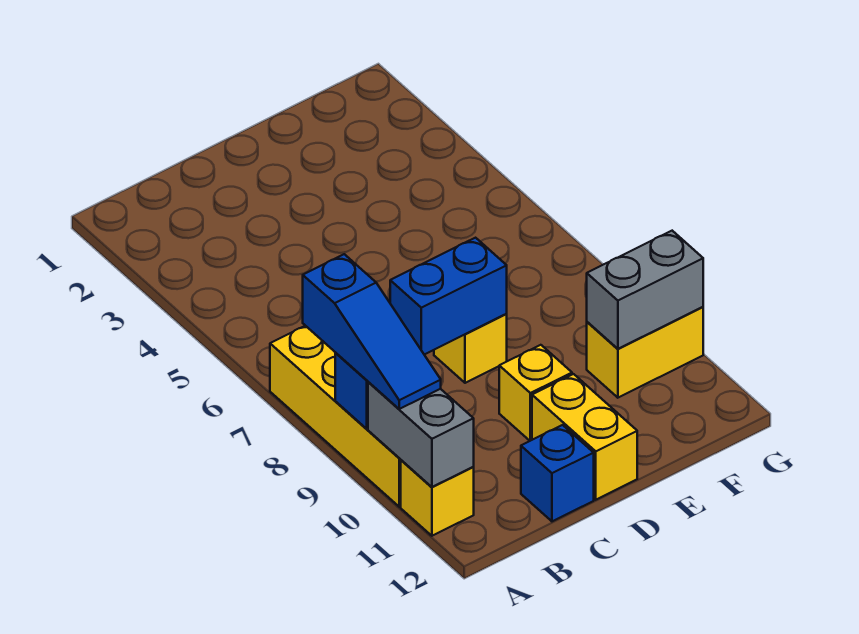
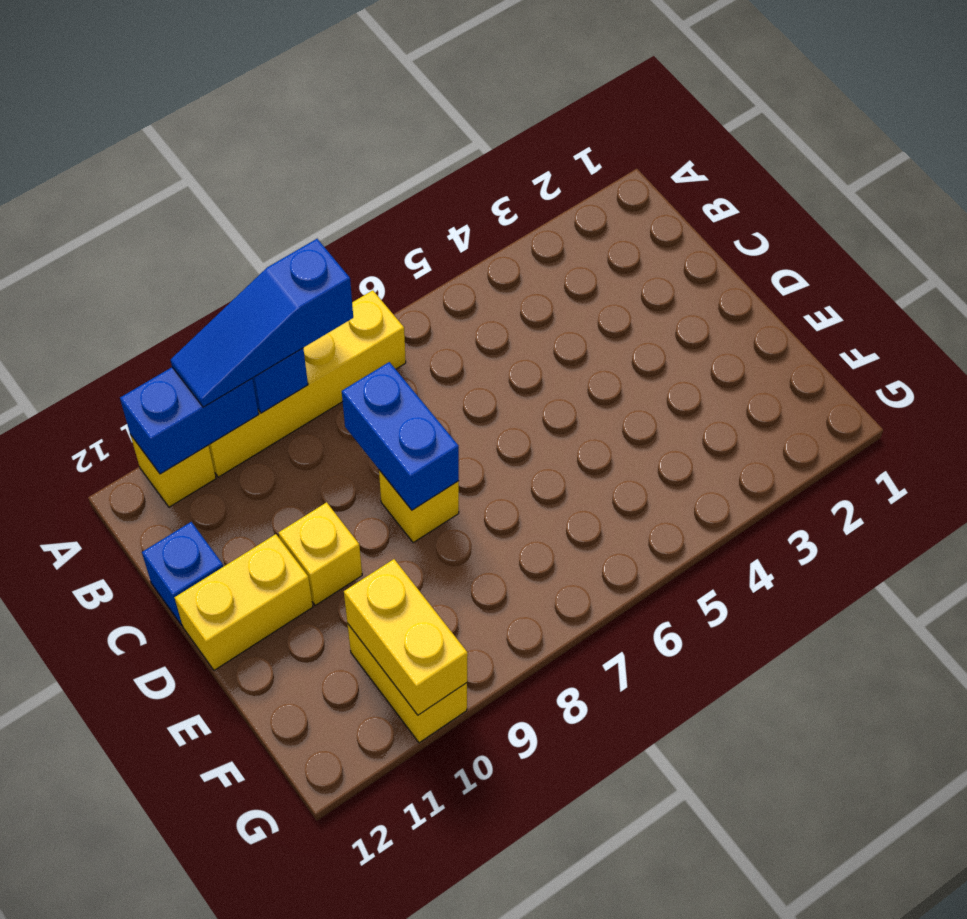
grey 1x2 brick [368,382,474,487] -> blue 1x2 brick [120,367,259,474]
grey 1x2 brick [587,231,703,349] -> yellow 1x2 brick [344,559,468,715]

